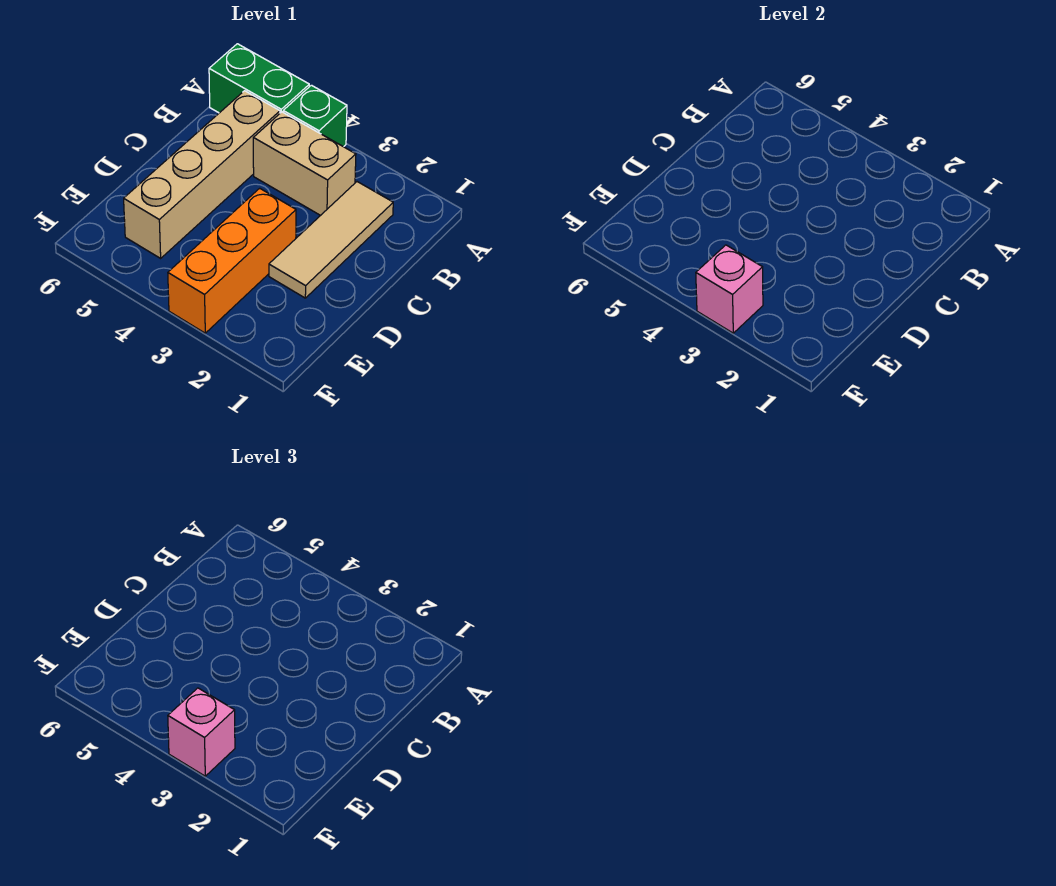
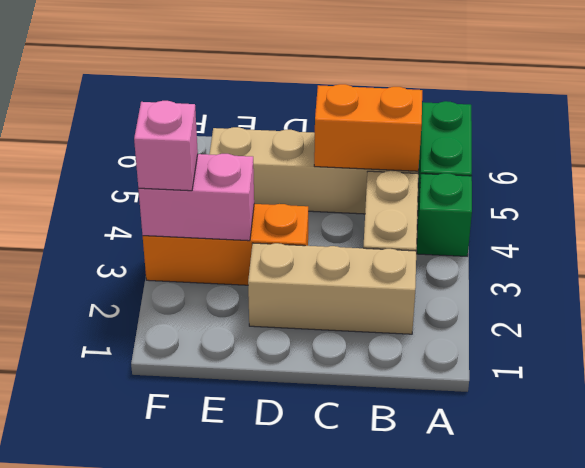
tan 1x3 tile [269,182,393,298] -> tan 1x3 brick [248,243,416,334]
none -> orange 1x2 brick [314,84,422,171]
pink 1x1 brick [696,245,763,333] -> pink 1x2 brick [138,154,254,241]

